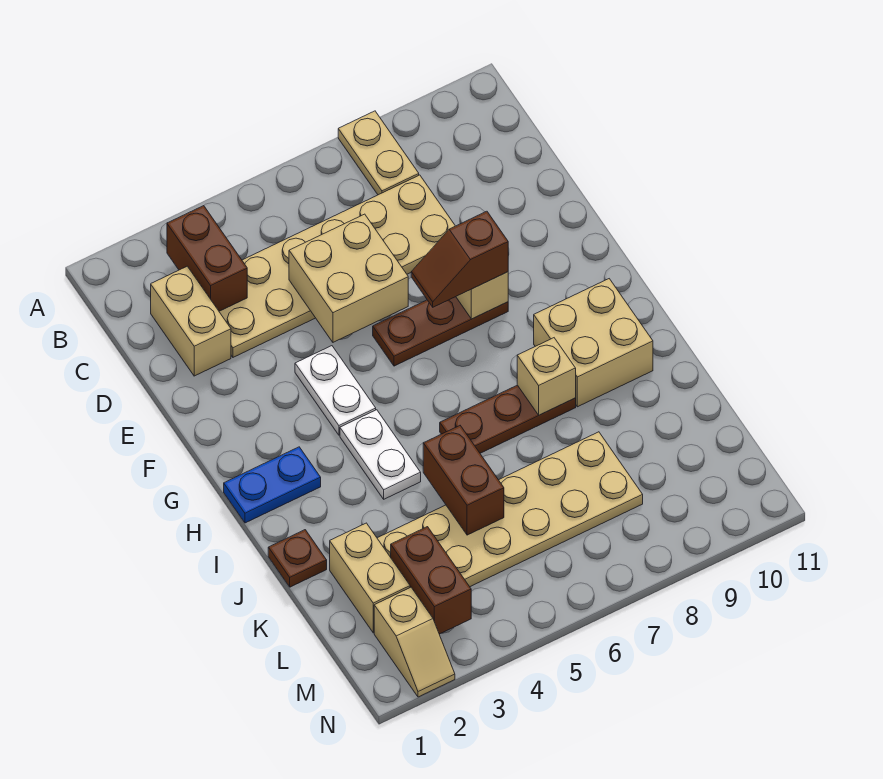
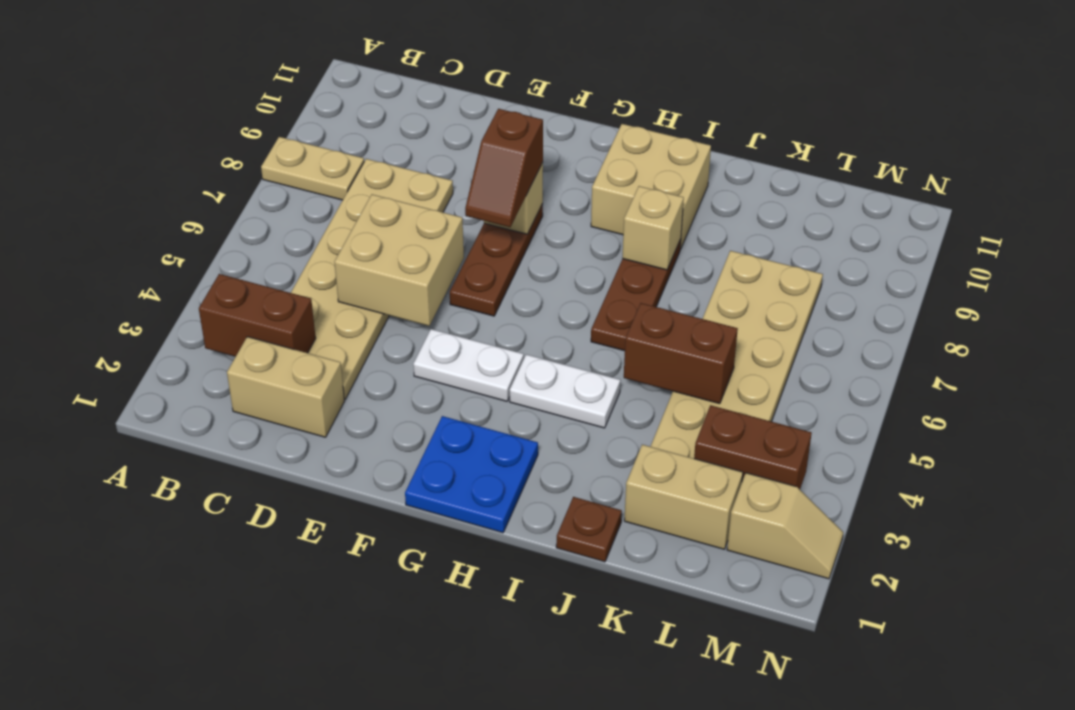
blue 1x2 plate [224,447,321,523] -> blue 2x2 plate [405,416,538,533]

